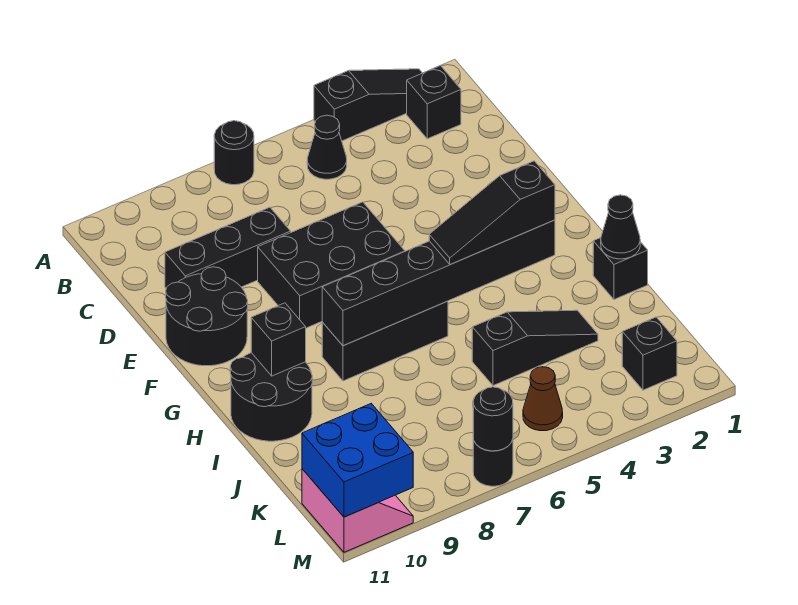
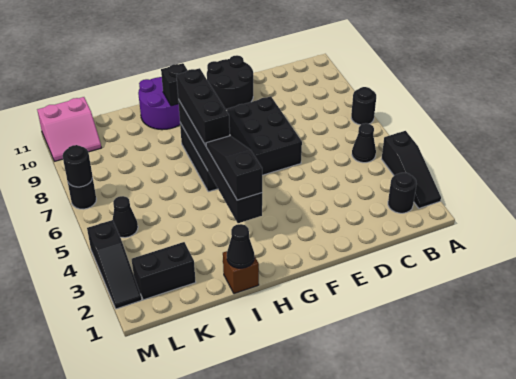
black 1x1 brick [407,66,461,139] -> black 1x1 round brick [388,173,416,213]
black 1x3 brick [165,207,291,288] -> black 1x3 brick moved to [176,68,230,146]
black 2x2 round brick [230,353,312,441] -> purple 2x2 round brick [138,77,180,130]
black 1x1 brick [593,238,648,299] -> brown 1x1 brick [223,251,259,294]
black 1x3 slope [472,310,598,386] -> black 1x3 slope moved to [87,220,142,309]
black 1x1 brick [622,317,677,390] -> black 1x2 brick [132,242,196,300]
brown 1x1 cone [523,367,563,431] -> black 1x1 cone [113,196,138,238]
blue 2x2 brick [302,404,413,517] -> none

